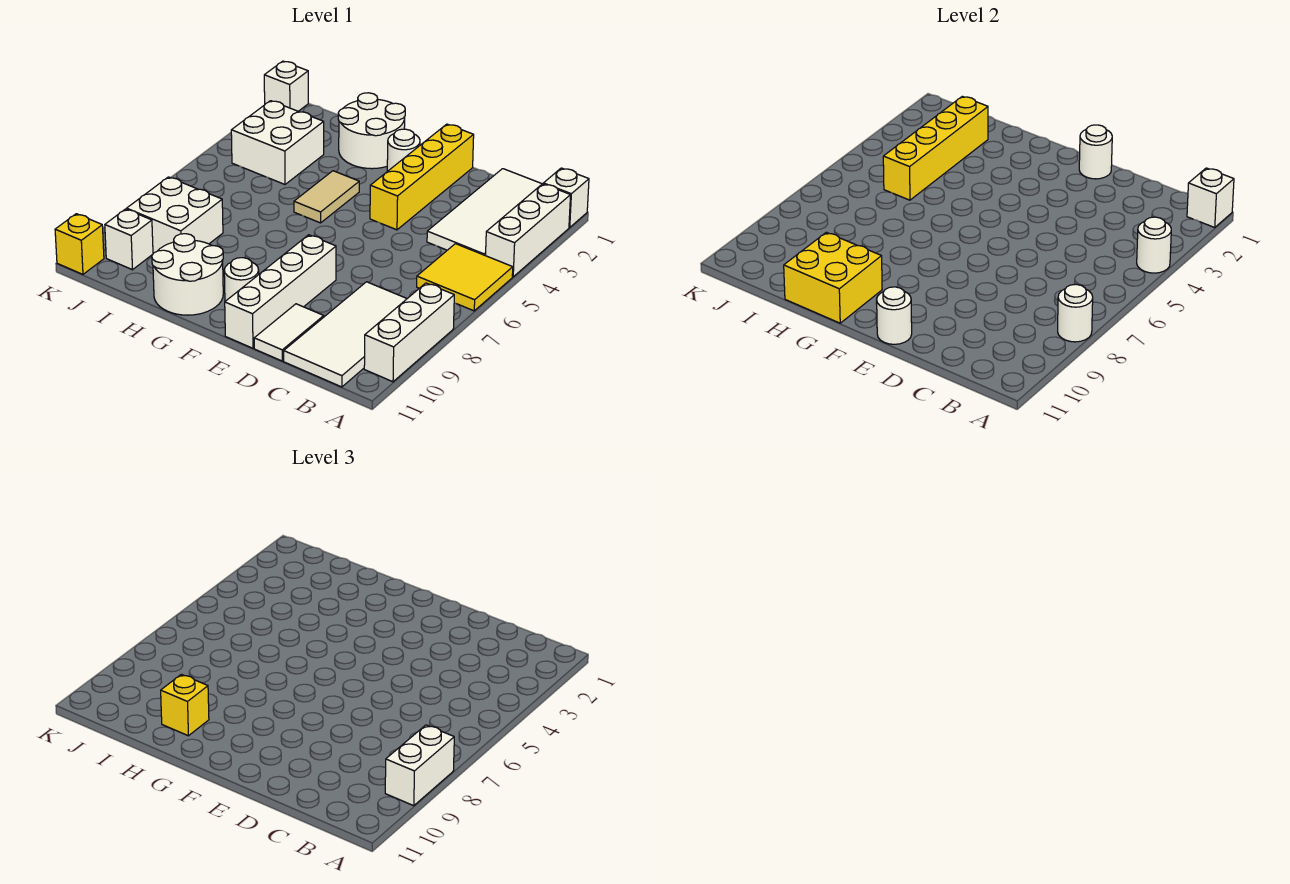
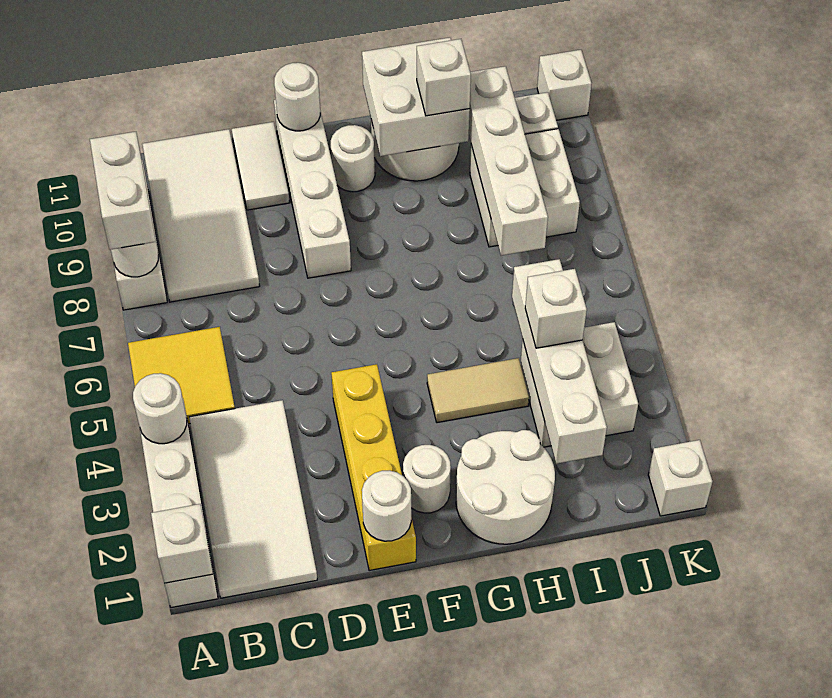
tan 1x2 tile [294,171,359,223] -> tan 1x2 tile turned to [427,358,529,423]
yellow 2x2 brick [784,232,882,323] -> white 2x2 brick [362,37,470,156]
yellow 1x1 brick [161,674,209,736] -> white 1x1 brick [417,39,471,116]
yellow 1x4 brick [883,96,988,200] -> white 1x4 brick [512,259,607,464]
none -> white 1x1 brick [525,269,587,348]
none -> white 1x4 brick [469,66,548,255]
yellow 1x1 brick [55,214,104,274] -> white 1x1 brick [537,50,592,120]

